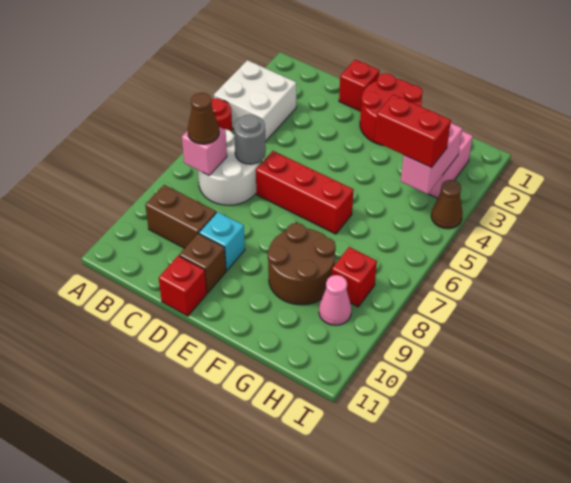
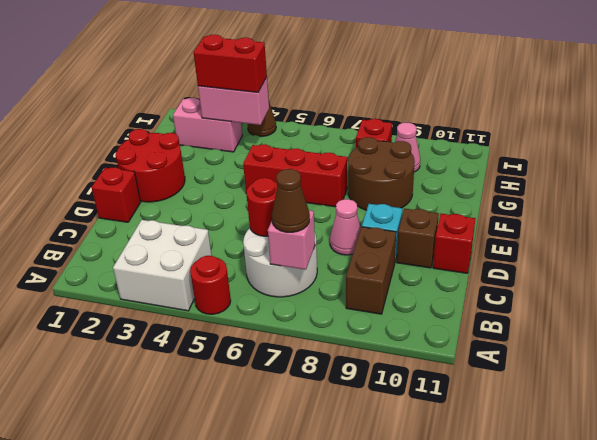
grey 1x1 round brick [234,114,266,164] -> red 1x1 round brick [246,178,277,236]
red 1x3 brick [256,151,354,234] -> red 1x3 brick turned to [243,144,347,207]
none -> pink 1x1 cone [330,199,361,255]
red 1x2 brick [375,95,451,168] -> red 1x2 brick turned to [193,35,267,92]

